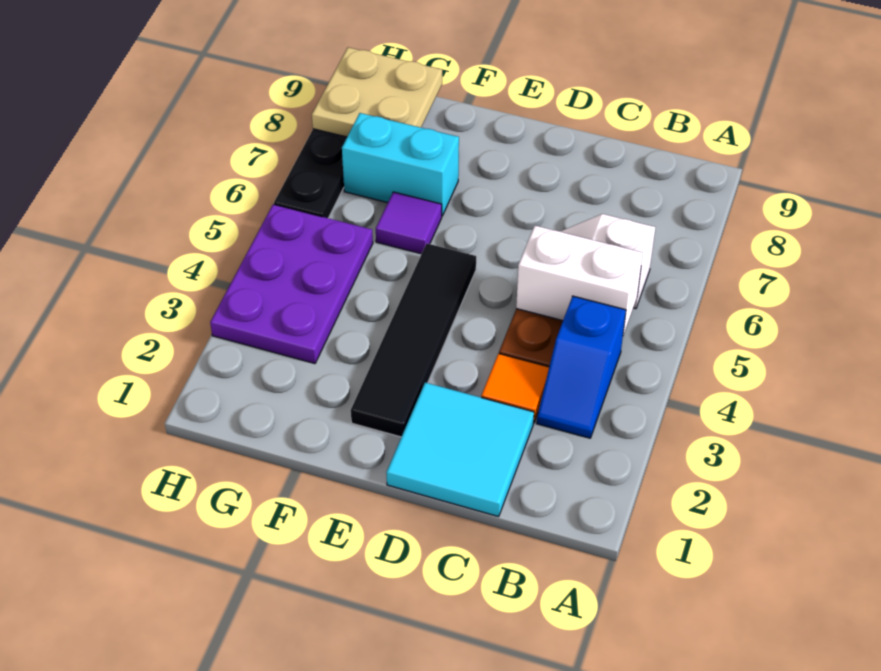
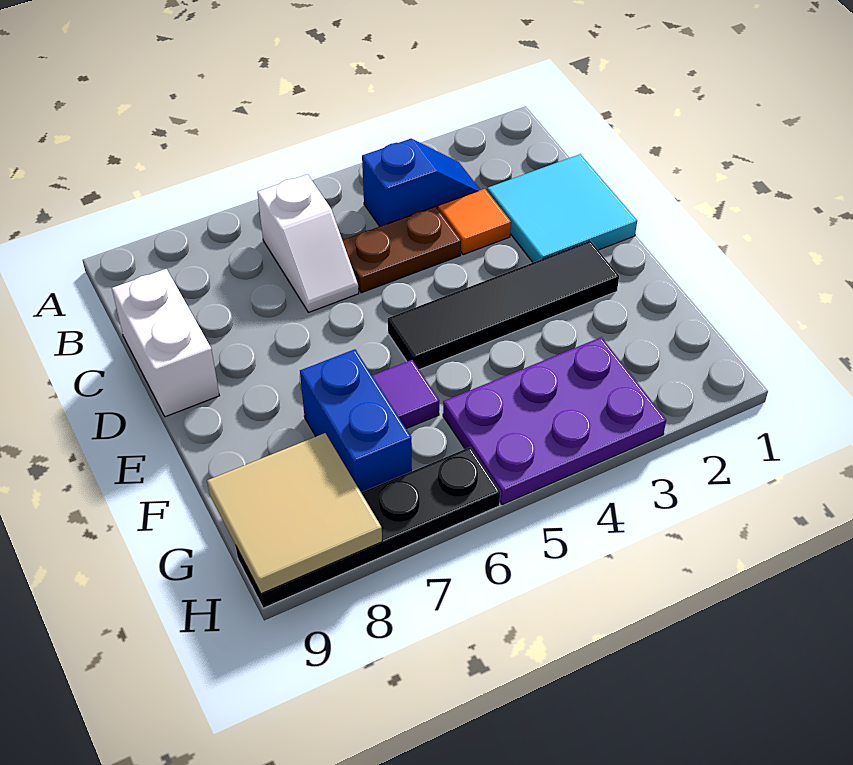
white 1x2 brick [516,226,643,335] -> white 1x2 brick moved to [112,269,219,417]
cyan 1x2 brick [342,113,459,216] -> blue 1x2 brick [300,349,412,492]
tan 2x2 plate [312,47,442,137] -> tan 2x2 tile [207,433,382,594]

